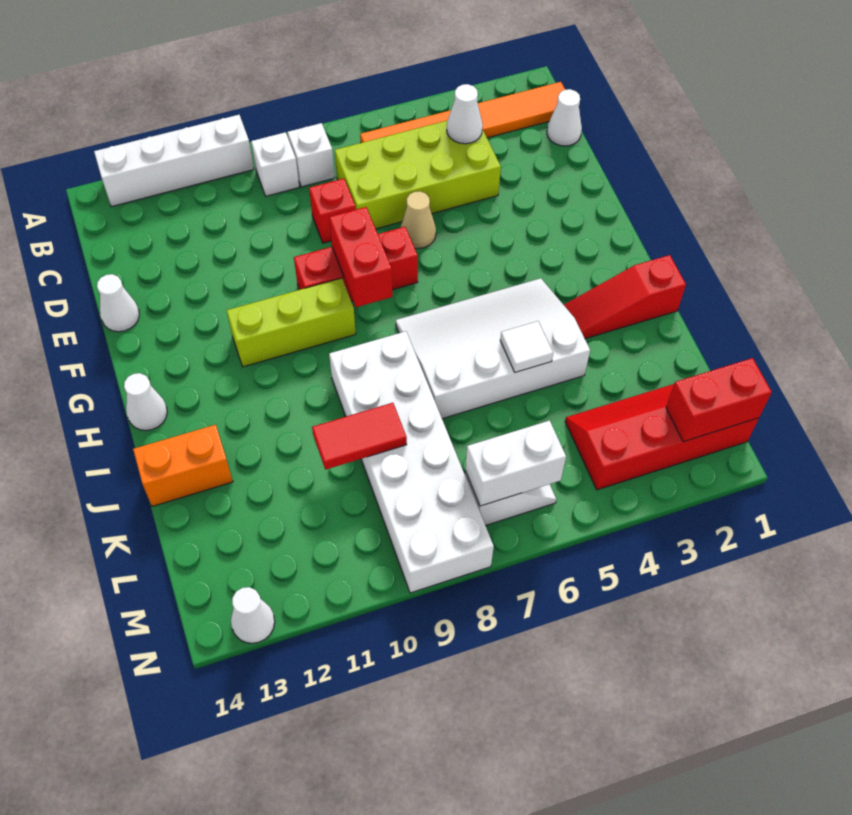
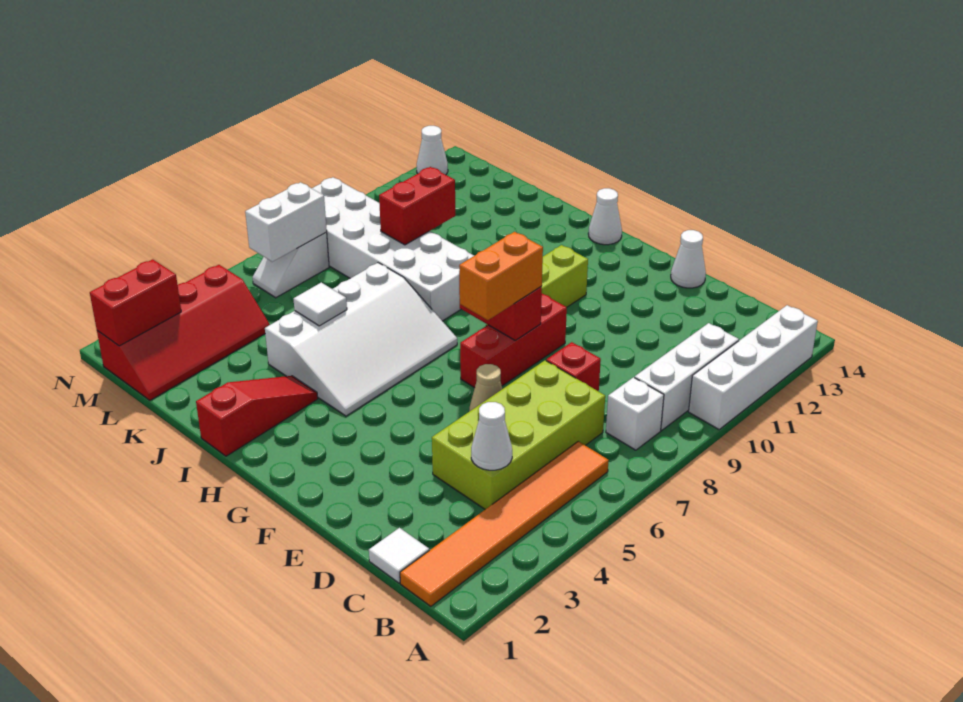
white 1x1 brick [251,132,299,196] -> white 1x3 brick [635,323,739,430]
white 1x1 cone [547,89,582,146] -> white 1x1 tile [369,528,429,583]
orange 1x2 brick [133,425,233,506] -> orange 1x2 brick moved to [459,232,543,320]
red 1x2 tile [312,403,407,470] -> red 1x2 brick [379,167,455,245]

